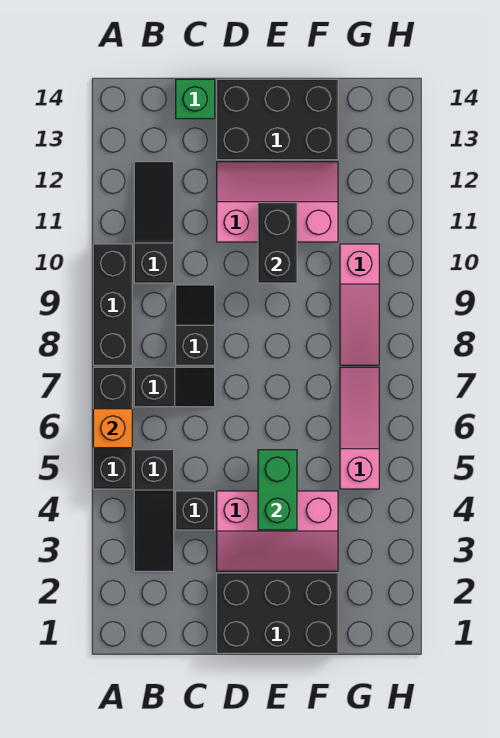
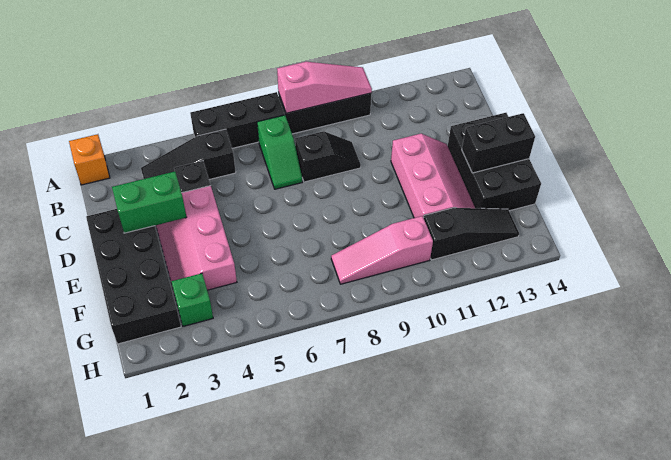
orange 1x1 brick [93,409,132,448] -> orange 1x1 brick moved to [69,134,110,185]
black 1x2 slope [134,367,215,407] -> green 1x2 slope [257,115,302,189]
black 1x3 slope [134,162,174,283] -> black 1x3 slope moved to [424,208,519,260]
green 1x1 brick [176,79,215,119] -> green 1x1 brick moved to [171,273,213,326]
black 2x3 brick [217,573,338,653] -> black 2x4 brick [86,209,181,344]
green 1x2 brick [258,450,297,530] -> green 1x2 brick moved to [112,172,186,233]
black 1x2 brick [258,203,297,283] -> black 1x2 brick moved to [462,113,535,173]
pink 1x3 slope [340,367,379,489] -> pink 1x3 slope moved to [277,62,372,113]

